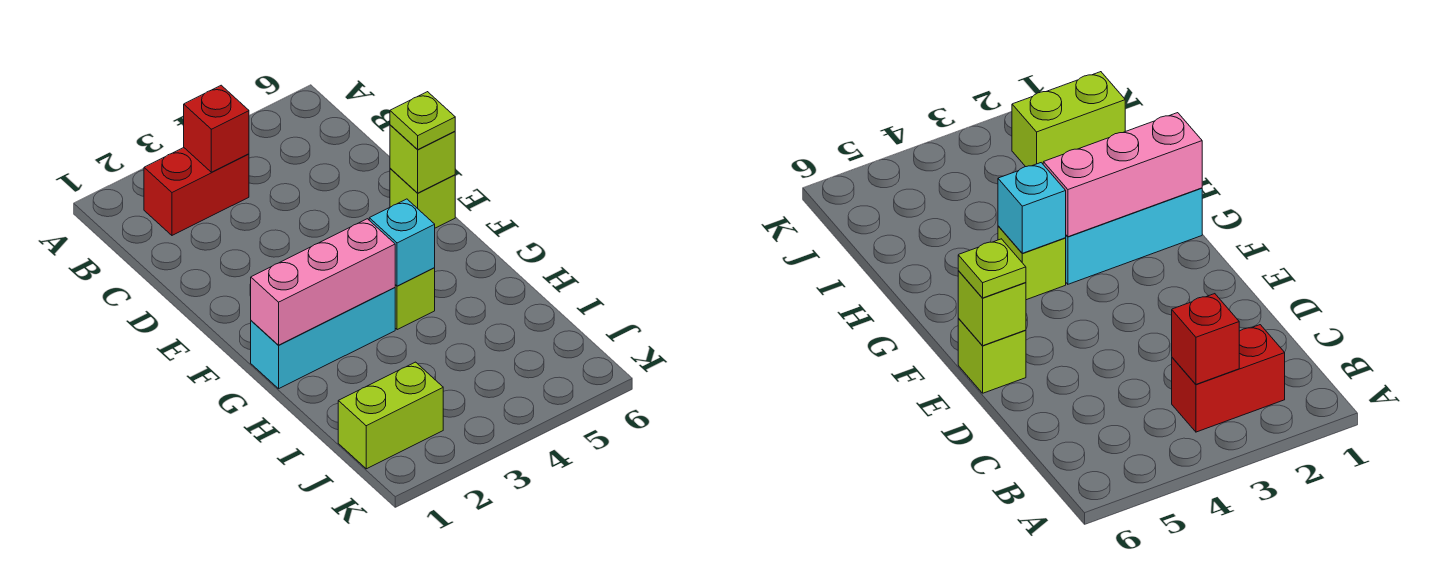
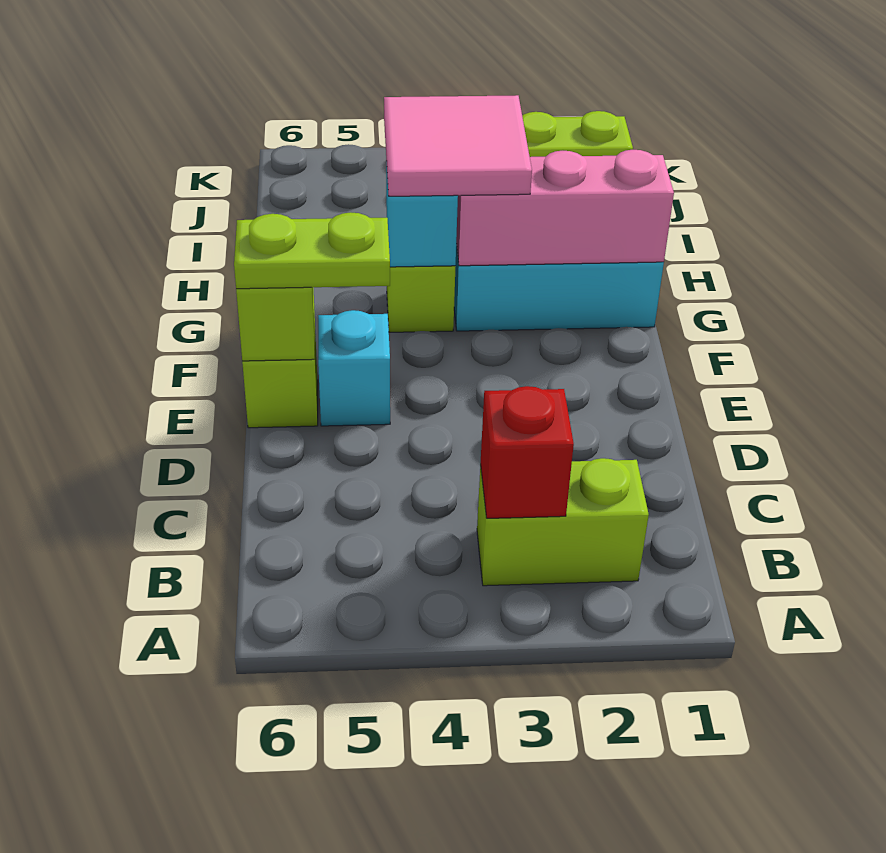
red 1x2 brick [144,148,249,235] -> lime 1x2 brick [477,458,649,586]
none -> cyan 1x1 brick [318,310,390,426]
lime 1x1 plate [390,92,455,150] -> lime 1x2 plate [234,212,390,289]
none -> pink 2x2 tile [384,95,532,196]

